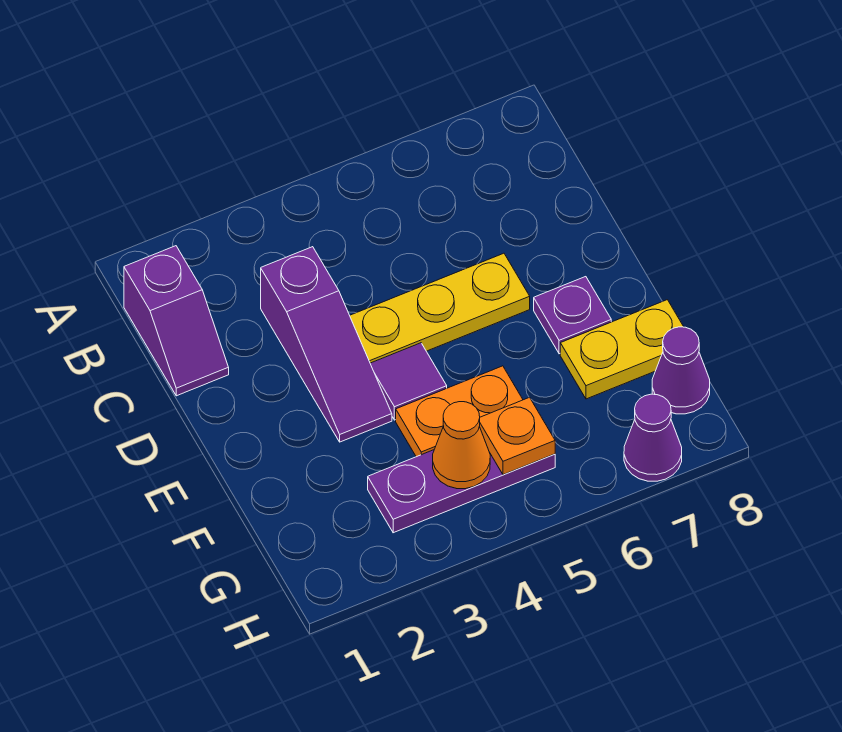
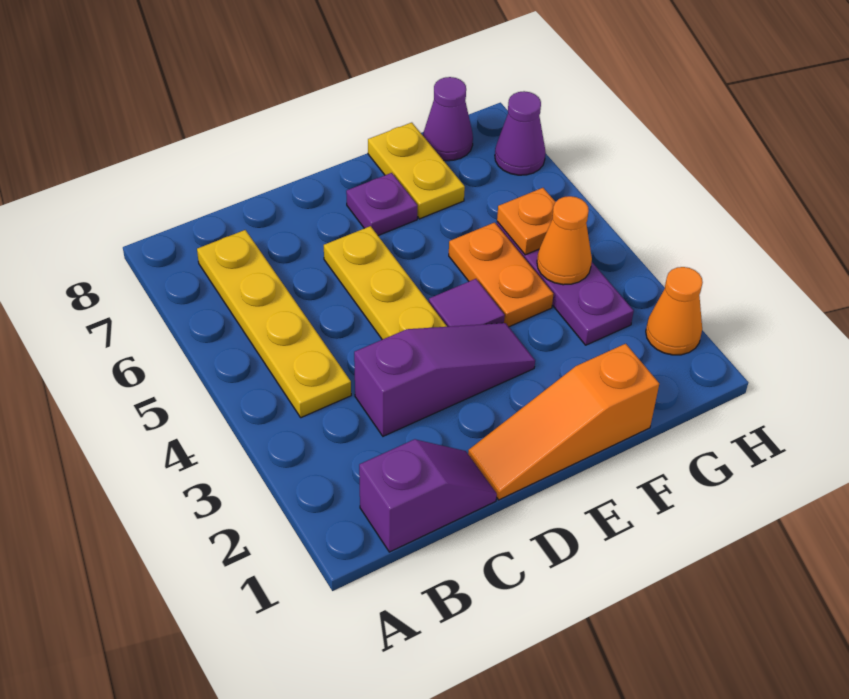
none -> yellow 1x4 plate [197,230,351,418]
none -> orange 1x3 slope [468,344,659,500]
none -> orange 1x1 cone [646,267,703,355]

